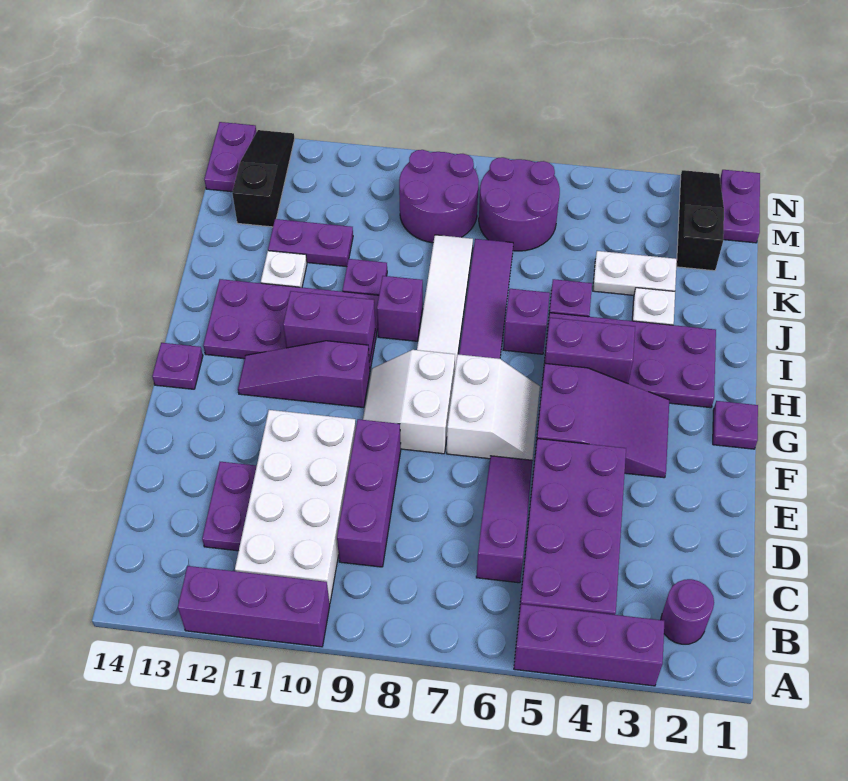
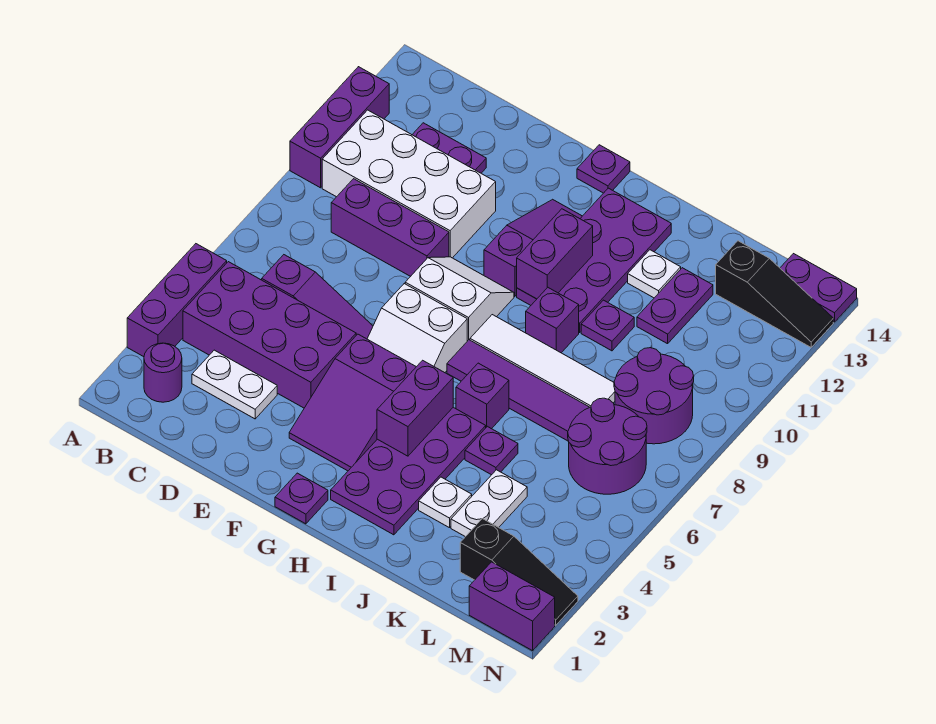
none -> white 1x2 plate [192,350,277,419]
purple 1x2 plate [720,170,760,243] -> purple 1x2 brick [469,562,555,651]

